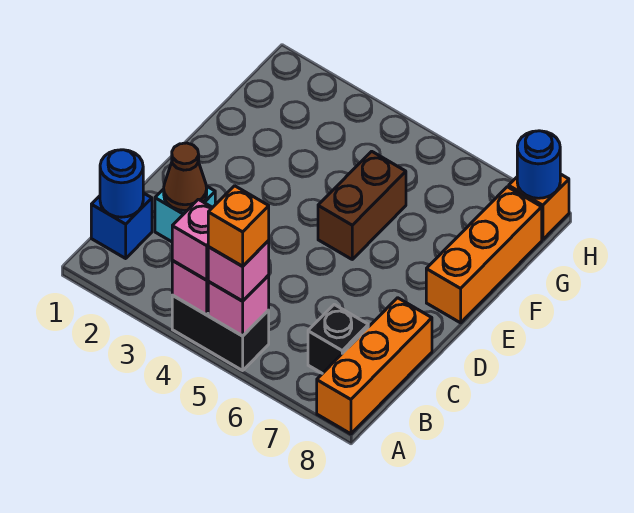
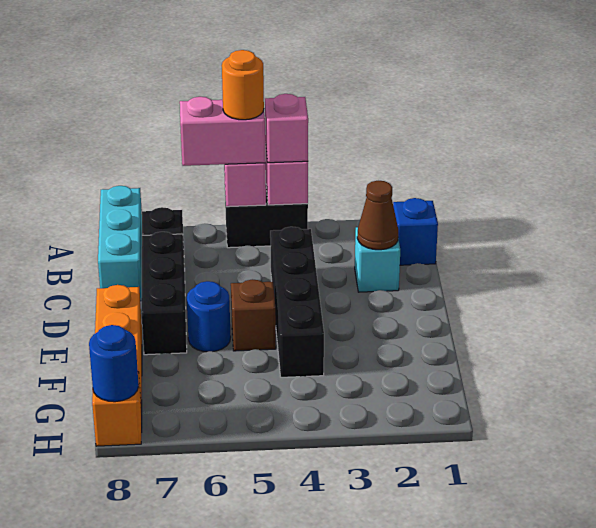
pink 1x1 brick [208,241,269,301] -> pink 1x2 brick [180,97,266,166]
orange 1x1 brick [208,186,269,266] -> orange 1x1 round brick [222,50,264,120]
orange 1x3 brick [317,298,432,434] -> cyan 1x3 brick [98,186,142,301]
blue 1x1 round brick [100,150,143,217] -> blue 1x1 round brick moved to [187,281,231,352]
none -> black 1x4 brick [270,227,324,377]
none -> black 1x3 brick [141,232,187,355]
brown 1x2 brick [318,151,406,259] -> brown 1x1 brick [231,279,276,351]

